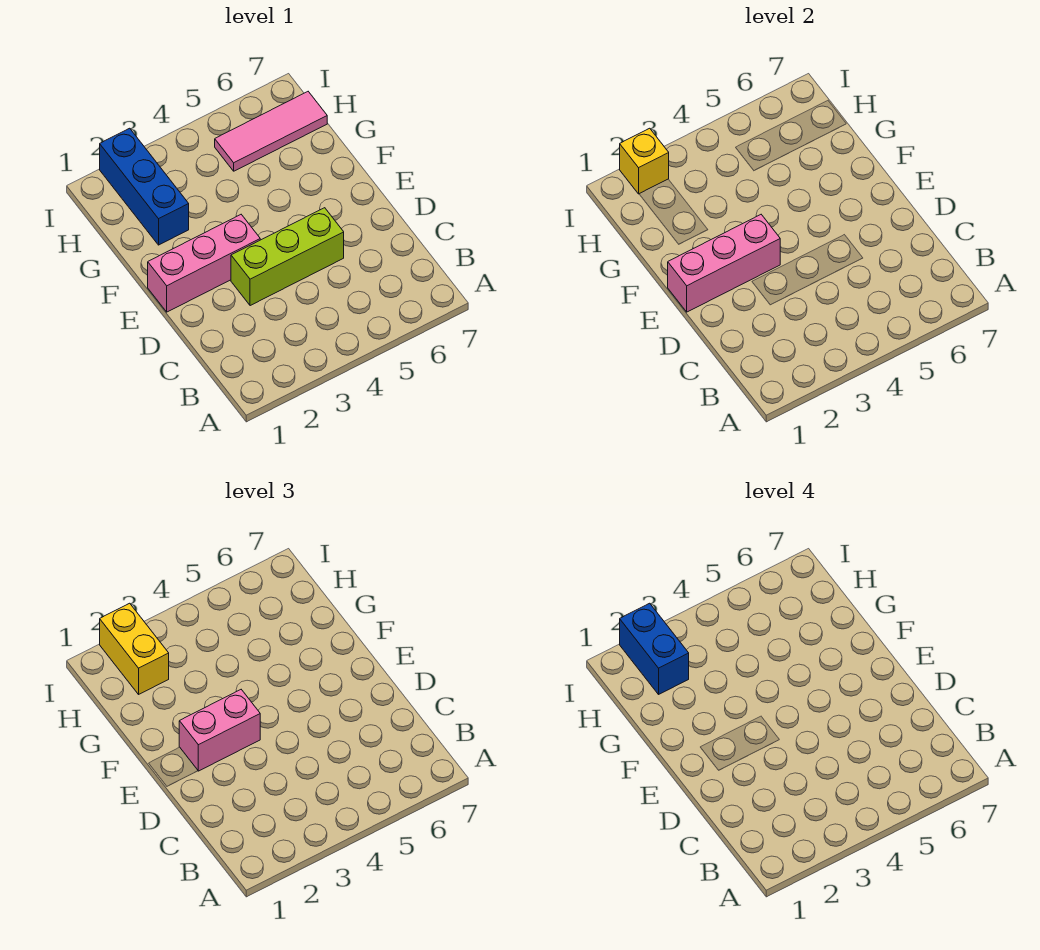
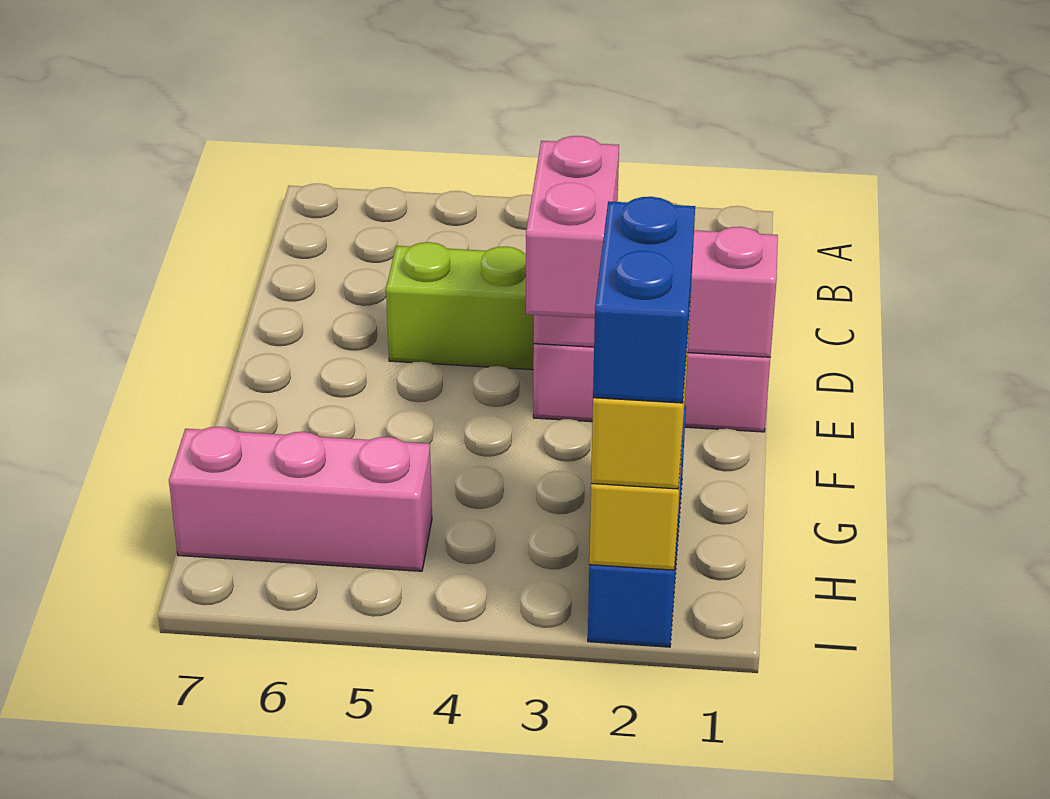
pink 1x2 brick [179,690,260,771] -> pink 1x2 brick turned to [526,136,619,318]
pink 1x3 tile [215,92,327,171] -> pink 1x3 brick [169,427,432,571]

